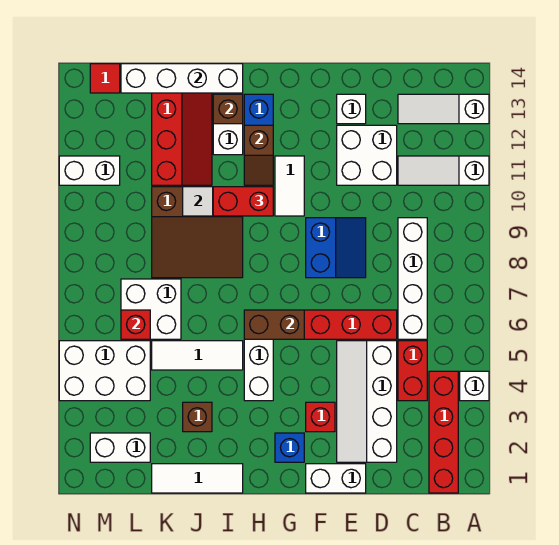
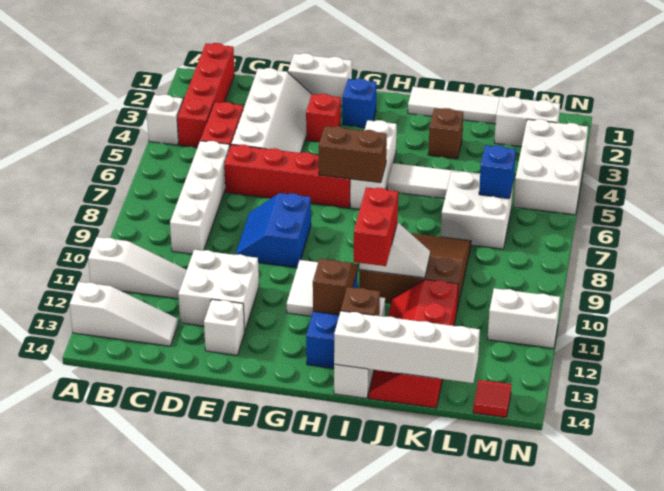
red 1x2 brick [213,187,273,216] -> red 1x2 brick turned to [354,187,398,266]
white 2x3 brick [59,341,150,401] -> white 2x3 brick turned to [513,119,588,215]
red 1x1 brick [121,310,150,339] -> blue 1x1 brick [479,145,516,198]

